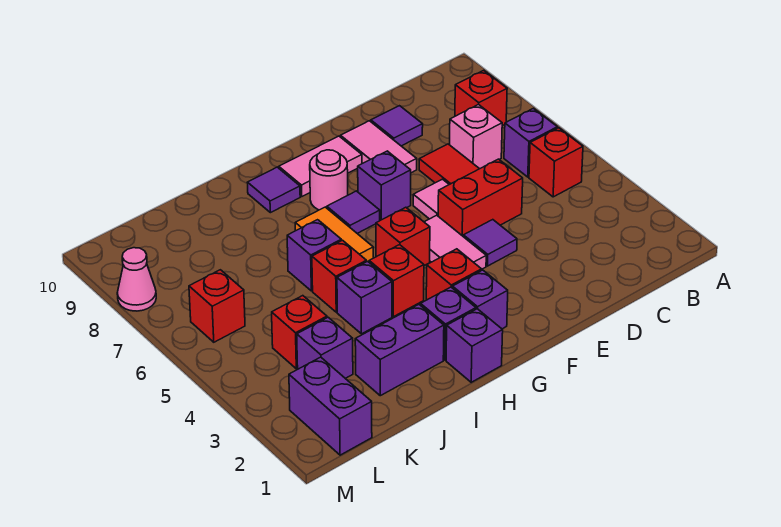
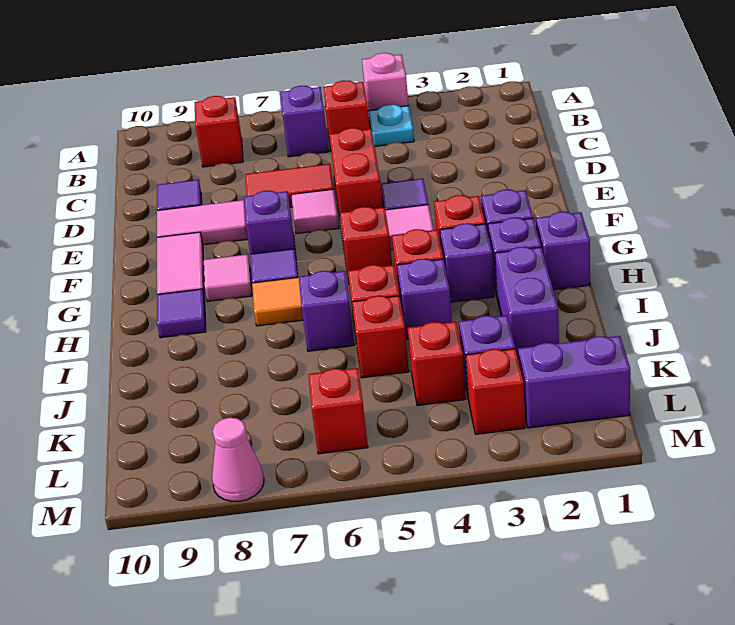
none -> cyan 1x1 plate [368,105,414,146]
pink 1x1 brick [450,104,502,169] -> pink 1x1 brick moved to [362,53,408,122]
pink 1x1 round brick [310,150,348,210] -> pink 1x1 tile [204,254,252,302]
none -> purple 1x1 brick [440,223,494,302]
none -> red 1x1 brick [352,296,409,378]
none -> red 1x1 brick [466,349,525,434]

